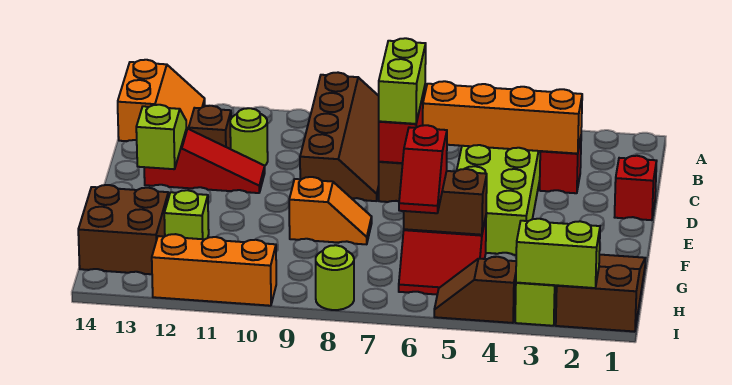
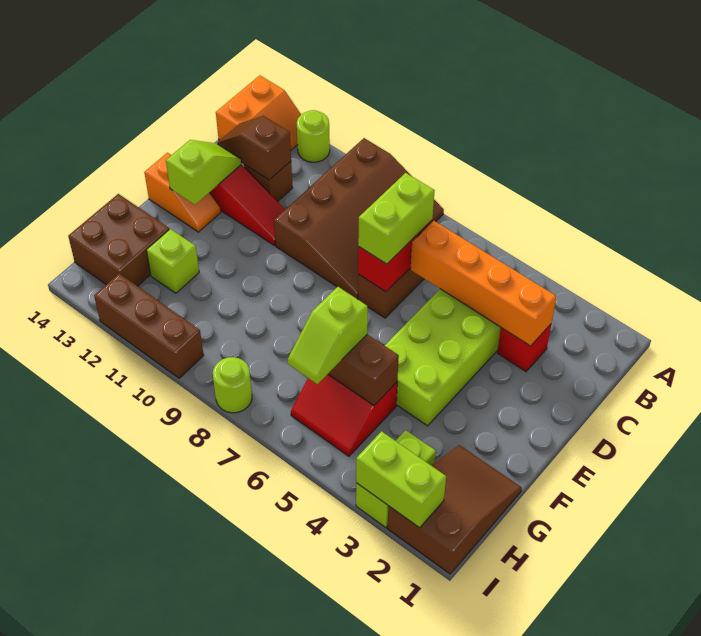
brown 2x4 slope [300,73,379,201] -> brown 3x4 slope [274,138,444,299]
lime 1x1 round brick [230,108,268,166] -> lime 1x1 round brick moved to [297,110,330,162]
red 1x1 brick [615,156,657,220] -> none
orange 1x2 slope [289,177,372,244] -> orange 1x2 slope moved to [144,153,221,232]
red 1x2 slope [399,125,447,213] -> lime 1x2 slope [288,287,368,384]
brown 1x2 slope [434,257,516,323] -> brown 1x2 slope moved to [217,116,291,180]
orange 1x3 brick [152,234,276,306] -> brown 1x3 brick [94,274,204,378]

